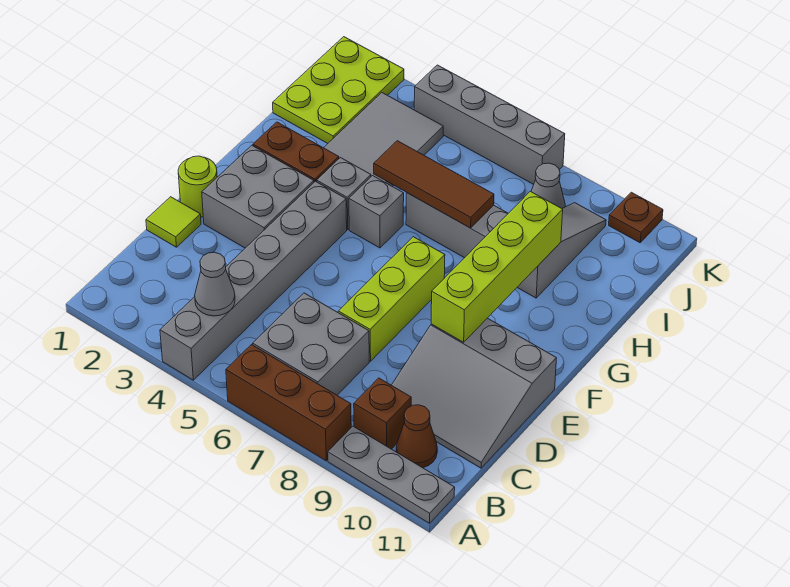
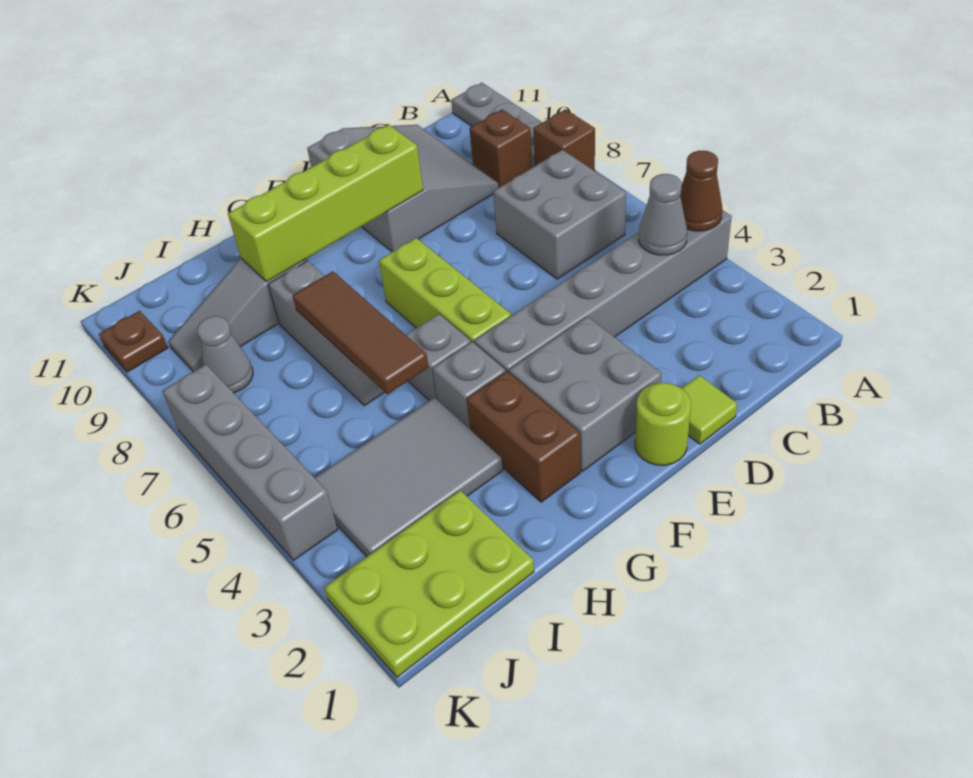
brown 1x3 brick [226,345,351,461] -> brown 1x1 brick [533,109,595,171]
brown 1x1 cone [396,405,437,468] -> brown 1x1 cone moved to [680,151,722,231]
lime 1x3 brick [338,237,445,361] -> lime 1x3 brick turned to [379,238,511,343]

